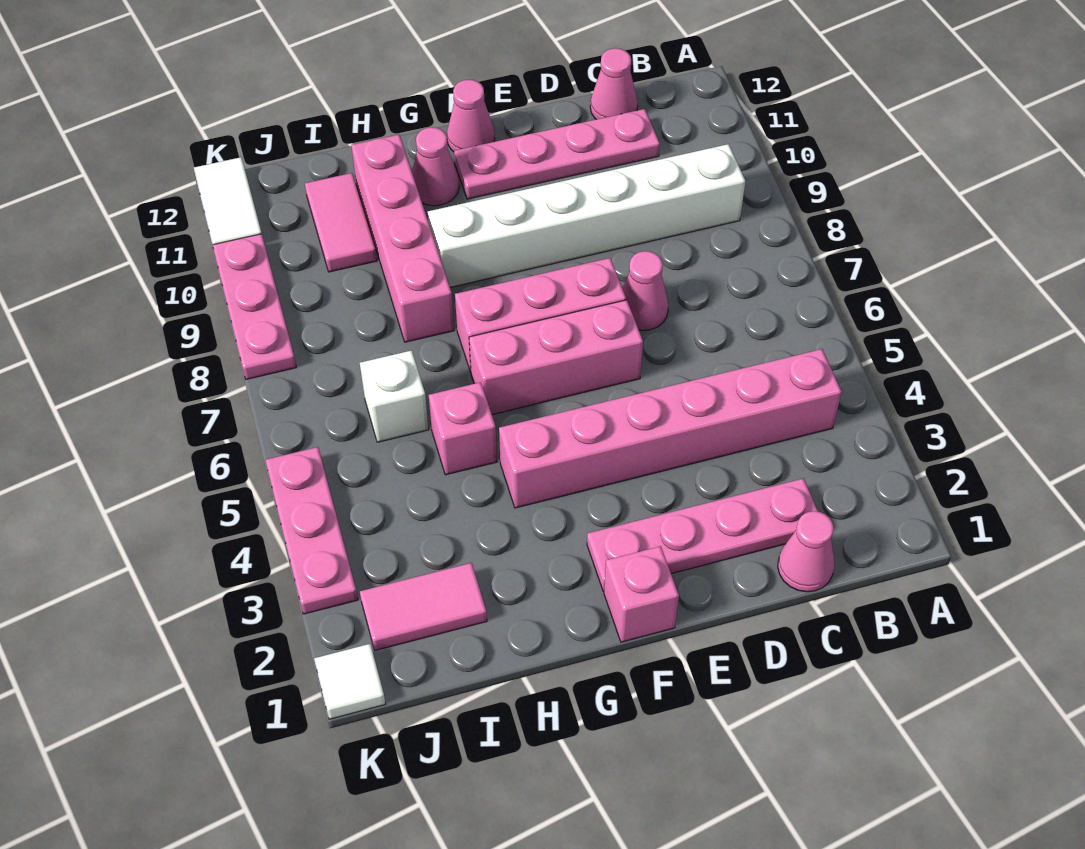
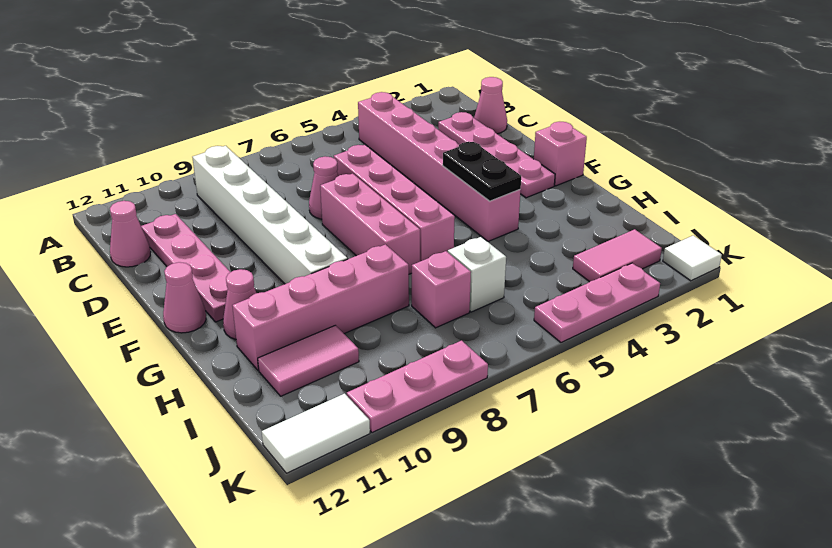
pink 1x3 brick [469,300,643,415] -> pink 1x4 brick [334,145,455,261]
none -> black 1x2 plate [443,142,521,201]
pink 1x1 brick [429,382,497,475] -> pink 1x1 brick moved to [412,251,471,328]
pink 1x2 tile [360,563,487,650] -> pink 1x2 tile turned to [573,229,662,282]

